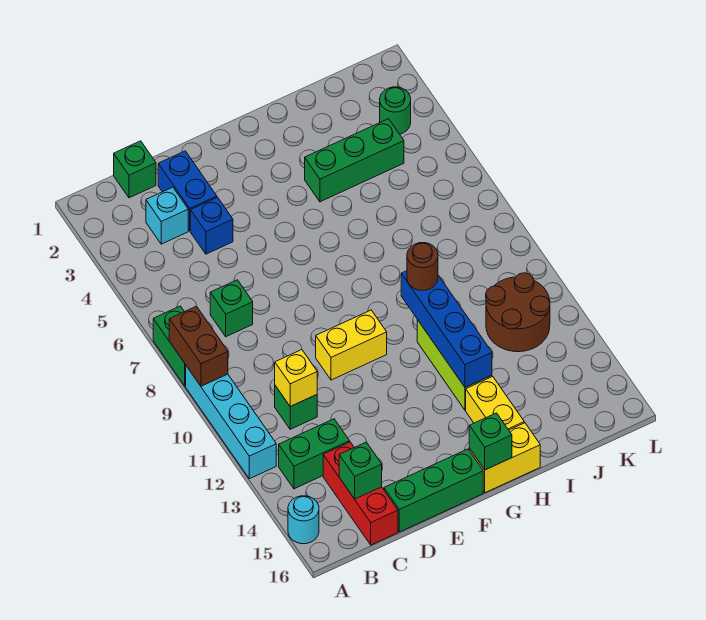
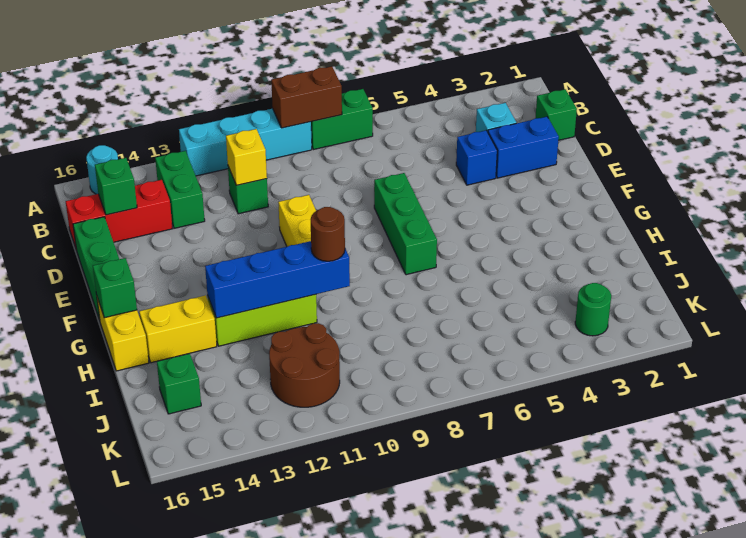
green 1x1 brick [210,280,253,337] -> green 1x1 brick moved to [157,354,201,414]
green 1x3 brick [305,119,404,202] -> green 1x3 brick moved to [374,173,437,275]

